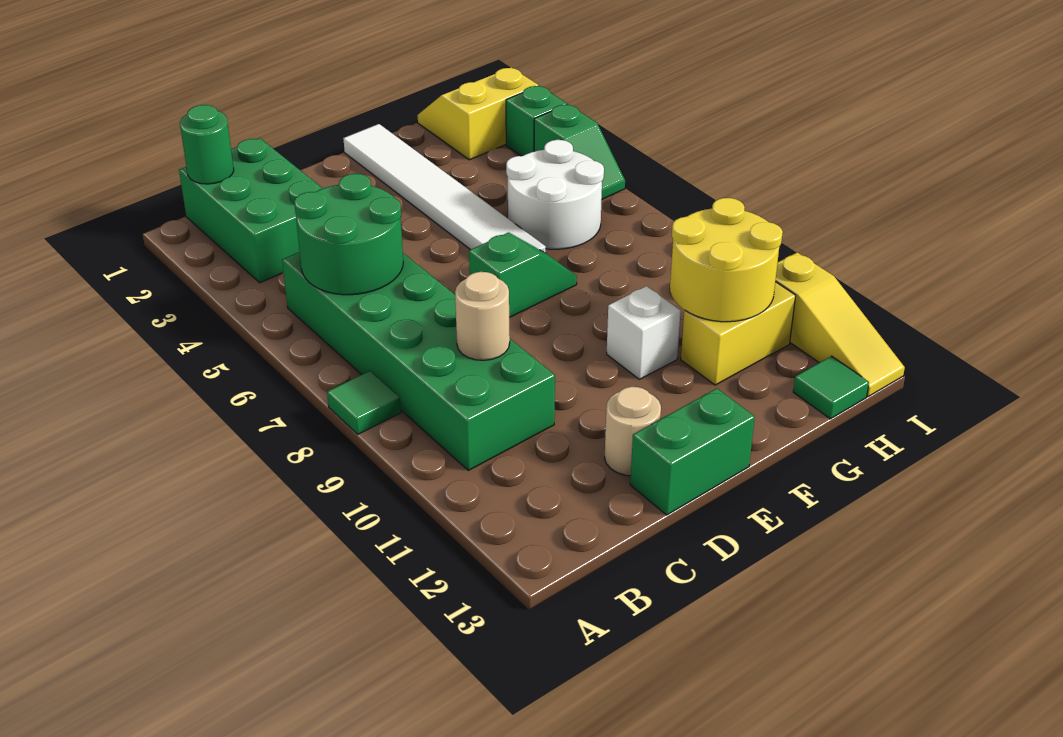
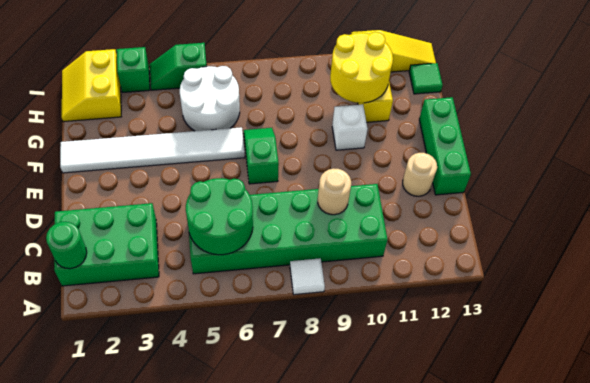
green 1x1 tile [327,371,401,434] -> white 1x1 tile [290,258,325,295]
green 1x2 brick [630,388,755,515] -> green 1x3 brick [419,97,471,195]
green 1x2 slope [534,104,625,199] -> green 1x2 slope turned to [150,43,207,90]

